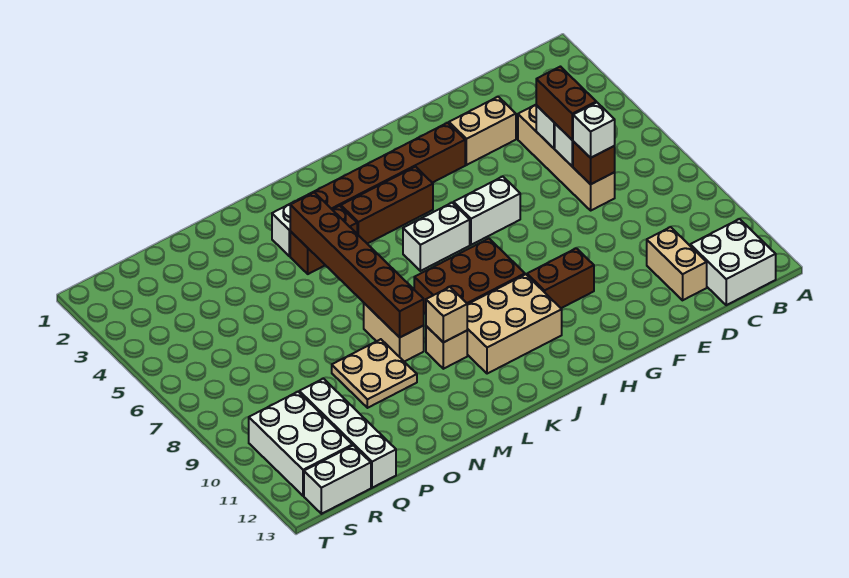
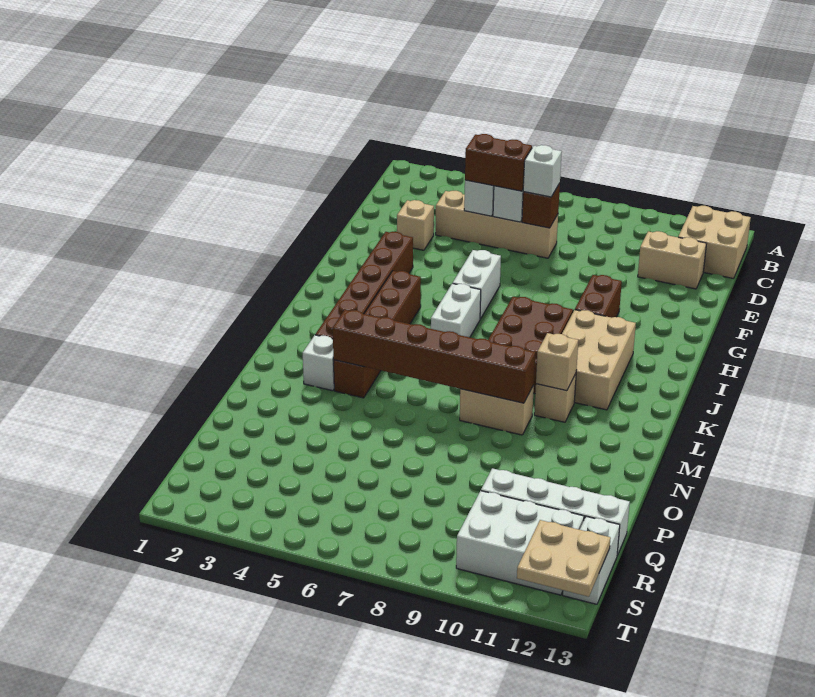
white 2x2 brick [690,219,776,305] -> tan 2x2 brick [678,206,751,279]
tan 1x2 brick [449,97,516,165] -> tan 1x1 brick [397,200,434,250]
tan 2x2 plate [332,339,417,408] -> tan 2x2 plate moved to [517,520,611,597]

